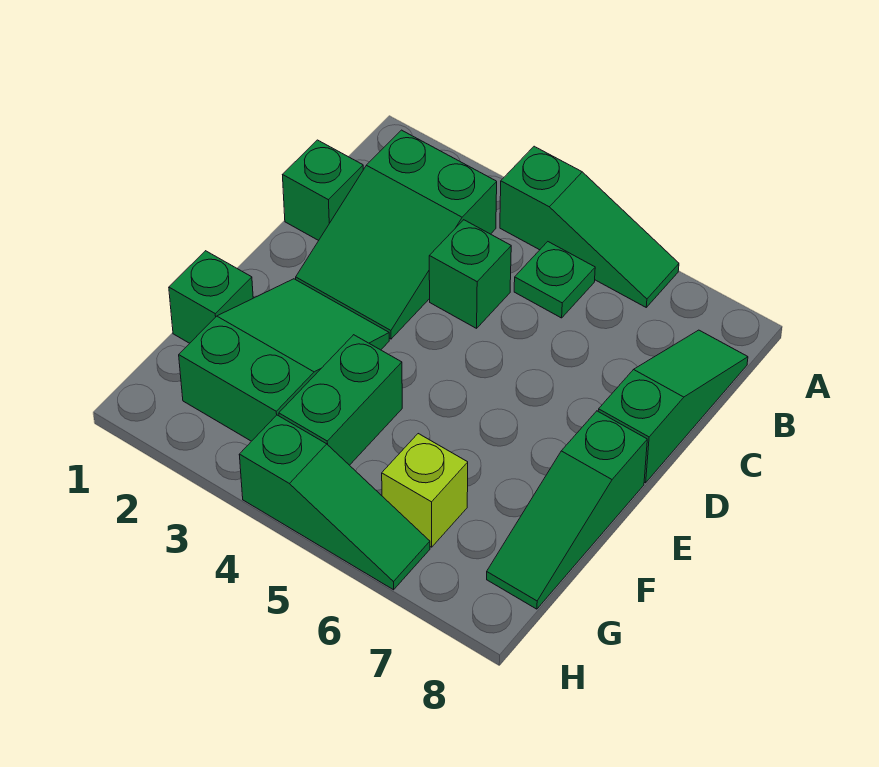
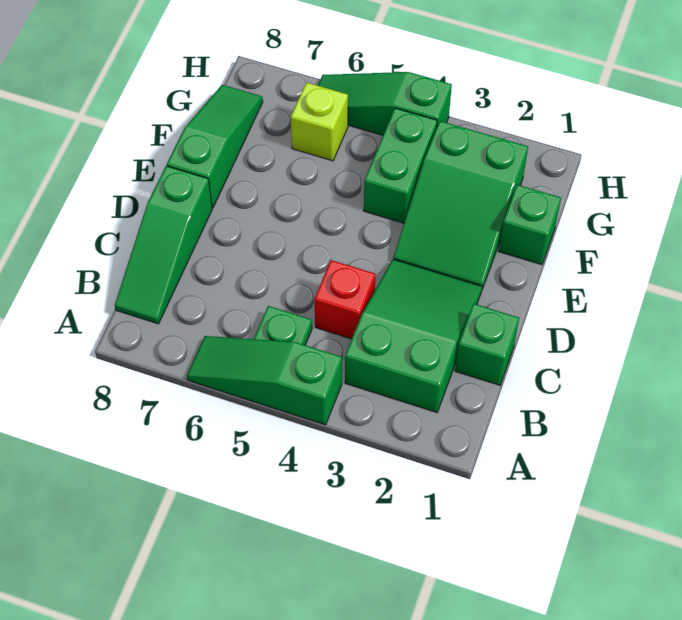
green 1x1 brick [429,220,511,328] -> red 1x1 brick [314,260,375,339]

